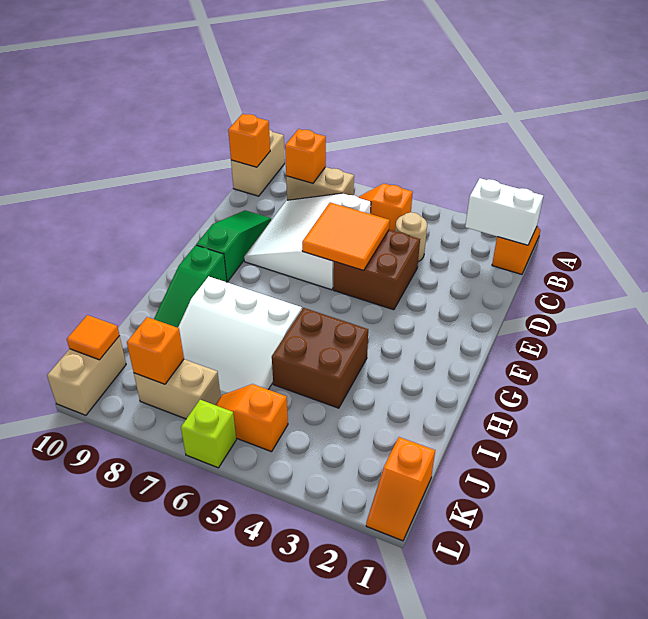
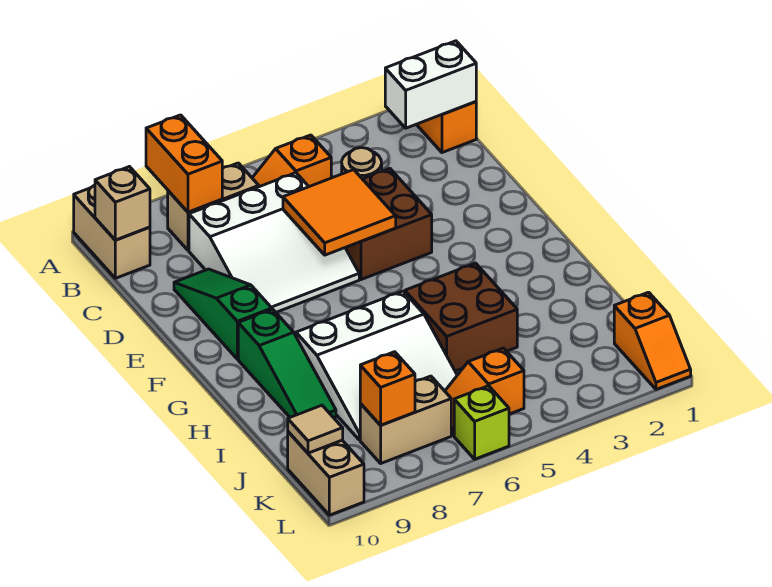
orange 1x1 brick [285,129,326,183] -> orange 1x2 brick [146,115,222,212]
orange 1x1 brick [228,114,270,167] -> tan 1x1 brick [95,167,150,240]
white 3x3 slope [244,193,371,290] -> white 3x3 slope turned to [189,173,359,312]
orange 1x1 tile [67,315,120,360] -> tan 1x1 tile [288,405,343,453]

